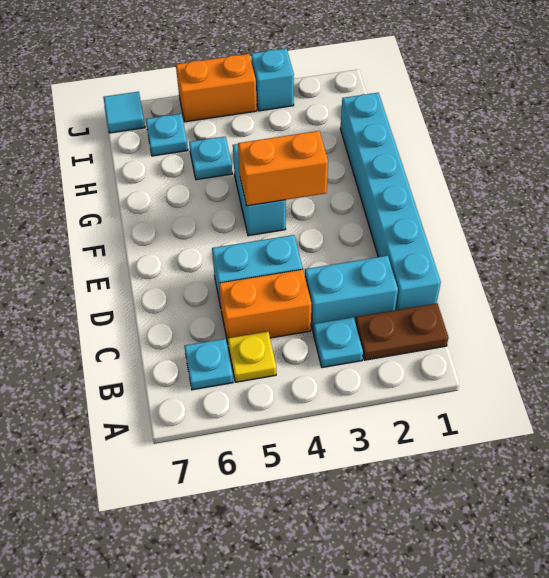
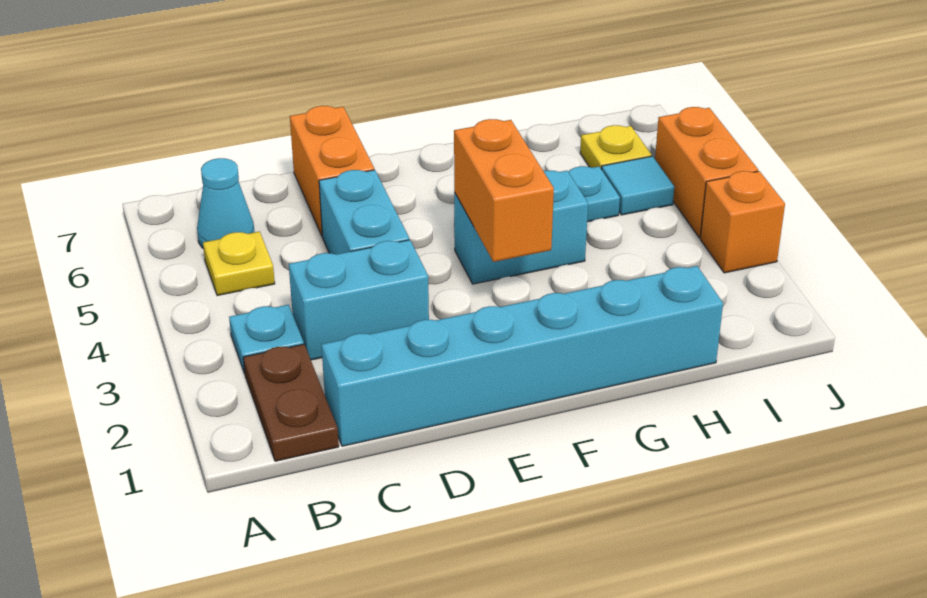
cyan 1x1 plate [184,339,233,390] -> cyan 1x1 cone [197,158,254,249]
cyan 1x2 brick [305,256,398,330] -> cyan 1x2 brick turned to [289,240,429,360]
orange 1x2 brick [219,269,311,342] -> orange 1x2 brick moved to [290,106,374,235]
cyan 1x1 plate [146,114,188,156] -> yellow 1x1 plate [580,125,652,170]
cyan 1x1 brick [251,48,294,111] -> orange 1x1 brick [700,171,785,273]
cyan 1x1 tile [103,92,145,133] -> cyan 1x1 tile moved to [602,156,674,215]

